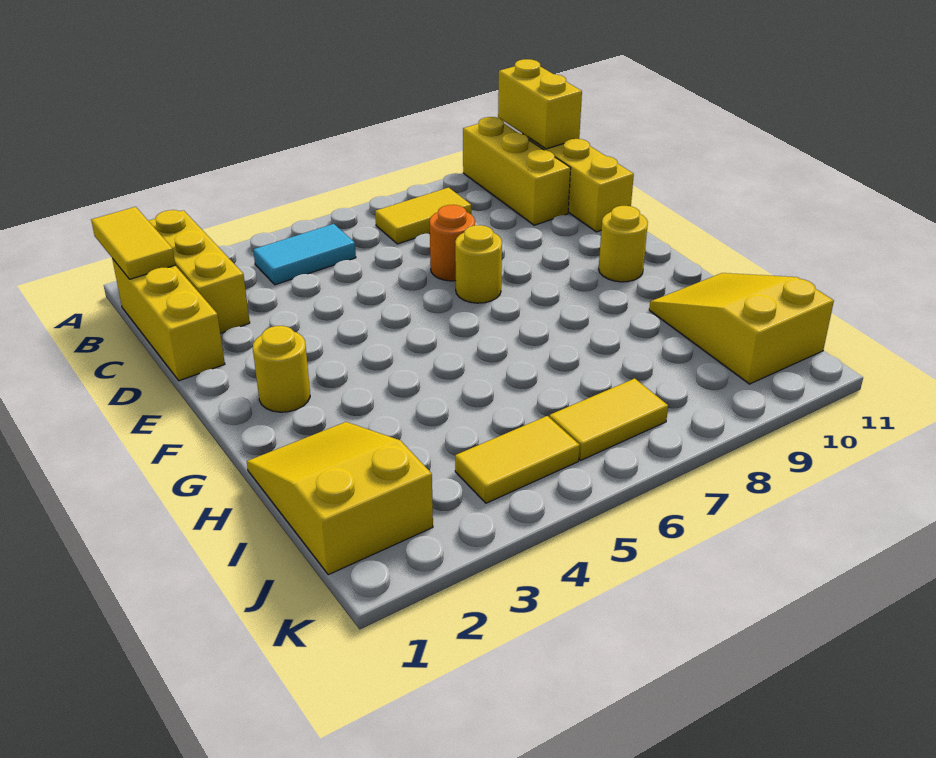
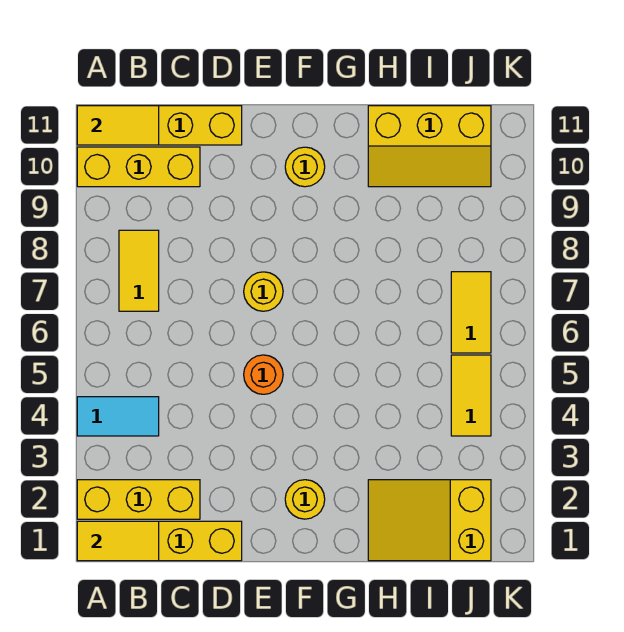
yellow 1x2 brick [498,59,582,149] -> yellow 1x2 tile [77,106,159,145]
cyan 1x2 tile [253,224,356,285] -> cyan 1x2 tile turned to [77,397,159,436]
orange 1x1 round brick [429,205,475,281] -> orange 1x1 round brick moved to [244,355,283,394]
yellow 2x3 slope [649,273,834,384] -> yellow 2x3 slope turned to [368,106,491,187]

